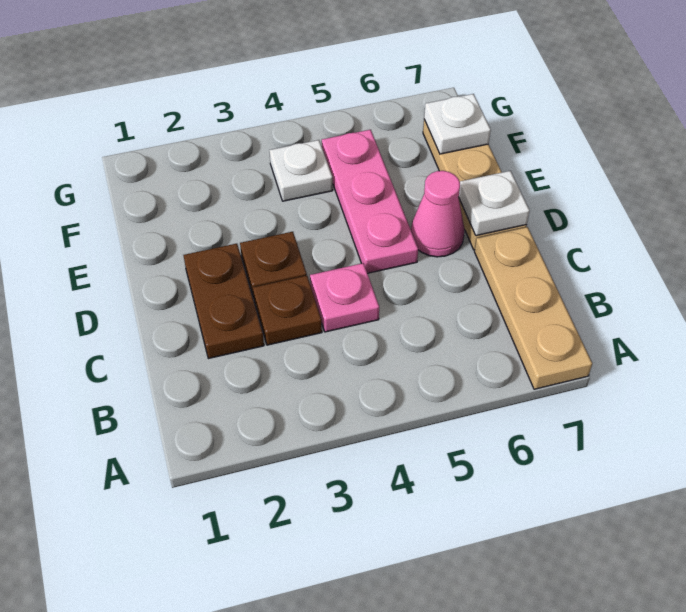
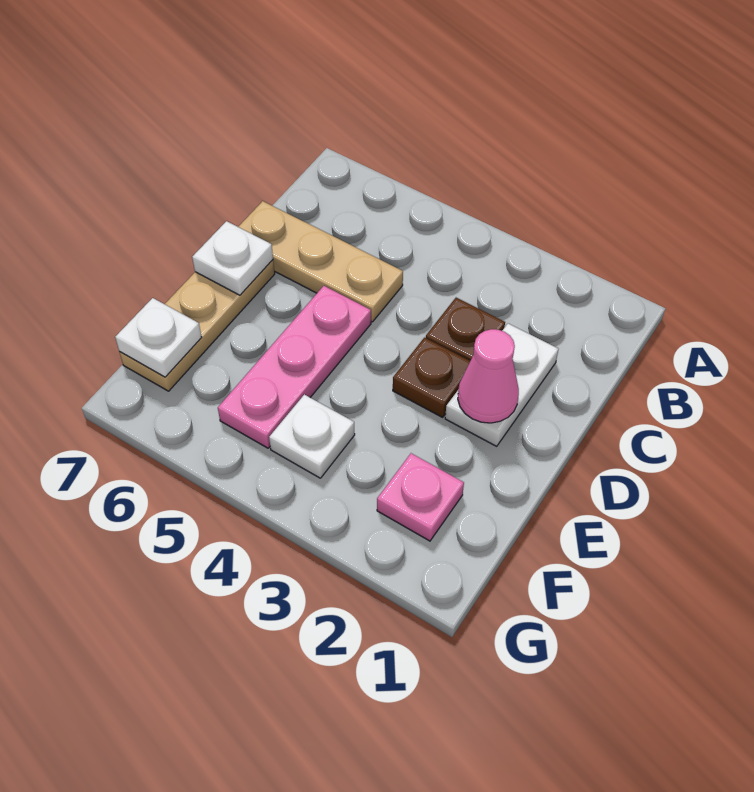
tan 1x3 plate [475,227,592,389] -> tan 1x3 plate turned to [238,201,403,322]
brown 1x2 plate [183,244,264,359] -> white 1x2 plate [445,324,558,446]
pink 1x1 plate [310,263,379,332] -> pink 1x1 plate moved to [377,453,464,541]
pink 1x1 cone [411,171,465,257] -> pink 1x1 cone moved to [458,329,519,423]

